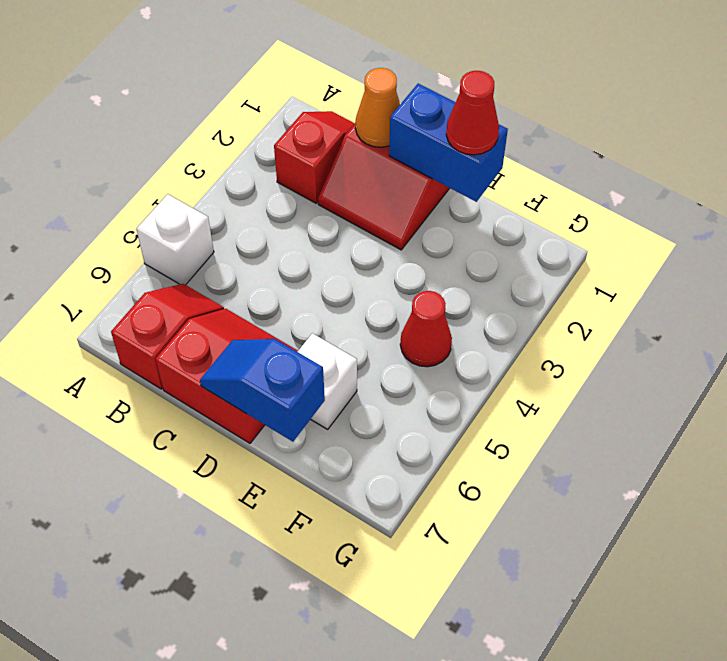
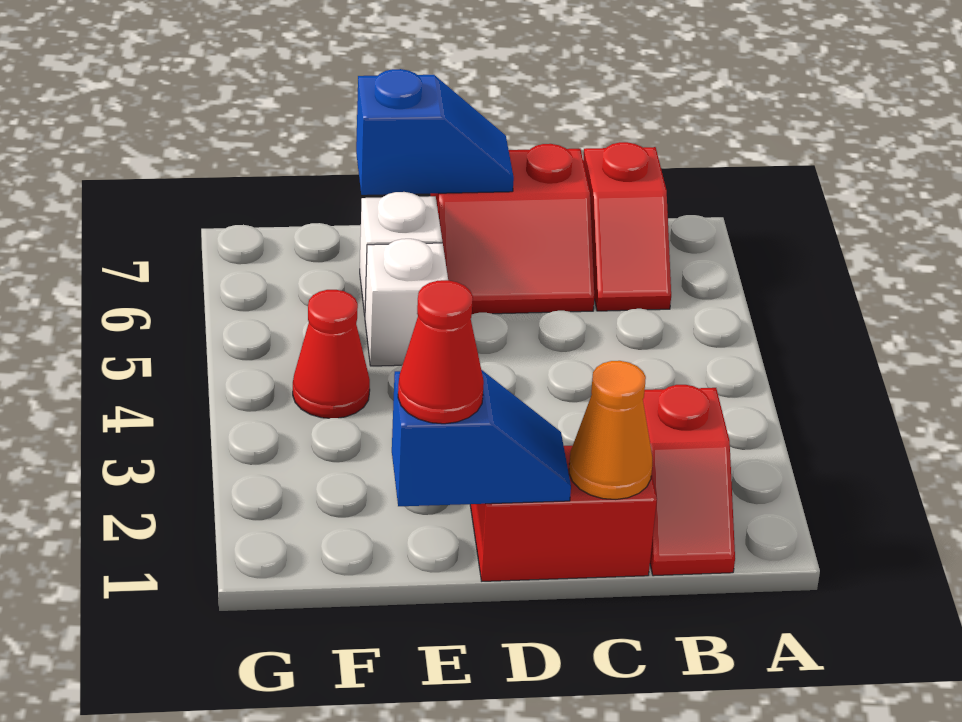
white 1x1 brick [136,194,214,285] -> white 1x1 brick moved to [365,239,448,366]
blue 1x2 brick [389,84,508,202] -> blue 1x2 slope [392,370,571,506]

